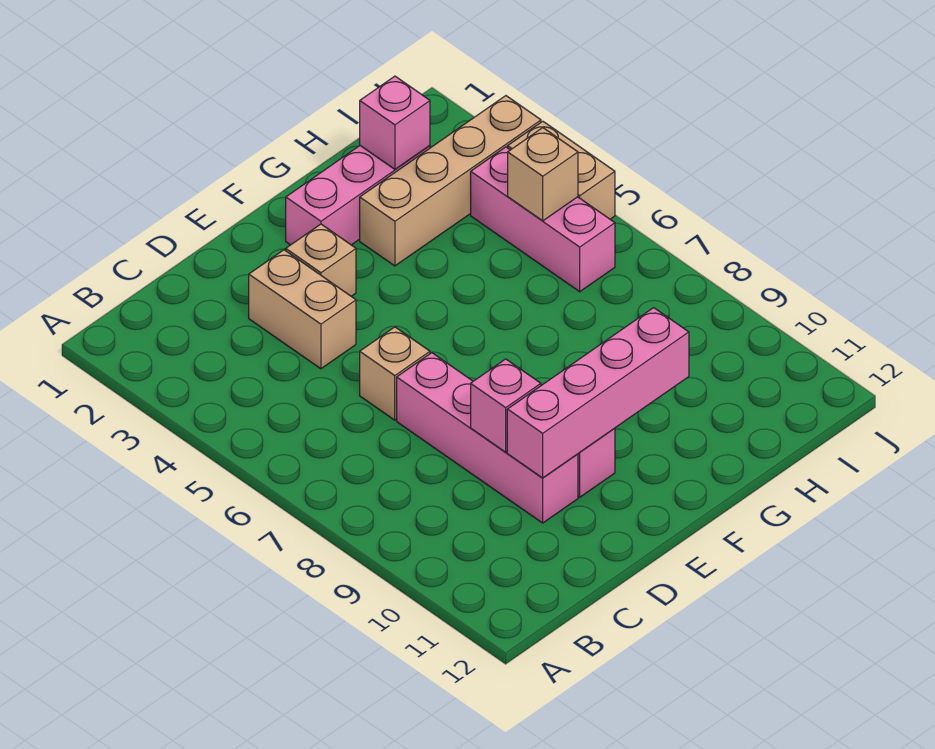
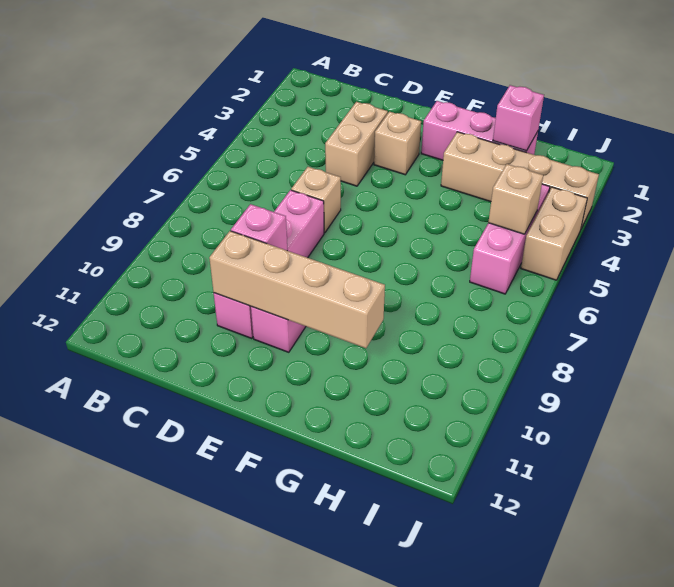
pink 1x4 brick [507,308,689,478] -> tan 1x4 brick [209,231,385,348]

